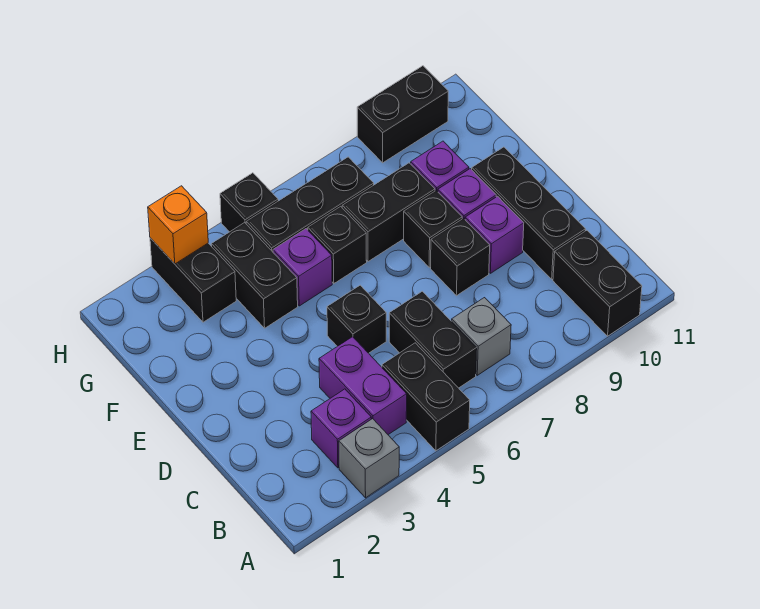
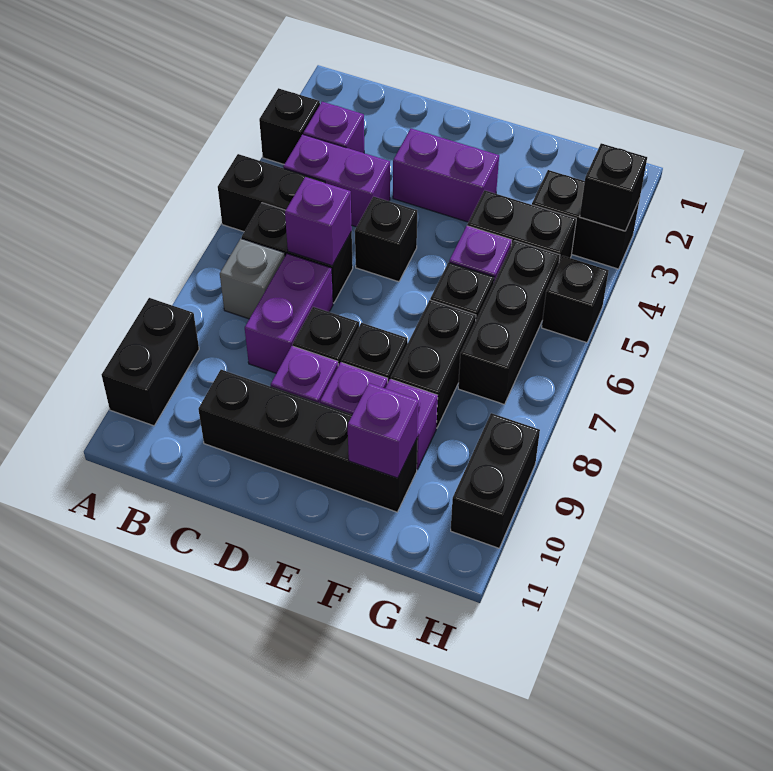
grey 1x1 brick [339,419,399,498] -> black 1x1 brick [259,88,320,164]
black 1x2 brick [553,230,642,336] -> black 1x2 brick turned to [102,298,199,426]
none -> purple 1x1 brick [285,177,352,265]
none -> purple 1x2 brick [245,254,333,373]
black 1x3 brick [472,147,586,279] -> black 1x4 brick [198,370,418,512]
none -> purple 1x2 brick [393,129,499,222]
none -> purple 1x1 brick [348,383,419,478]
orange 1x1 brick [148,186,208,264] -> black 1x1 brick [580,143,647,231]

